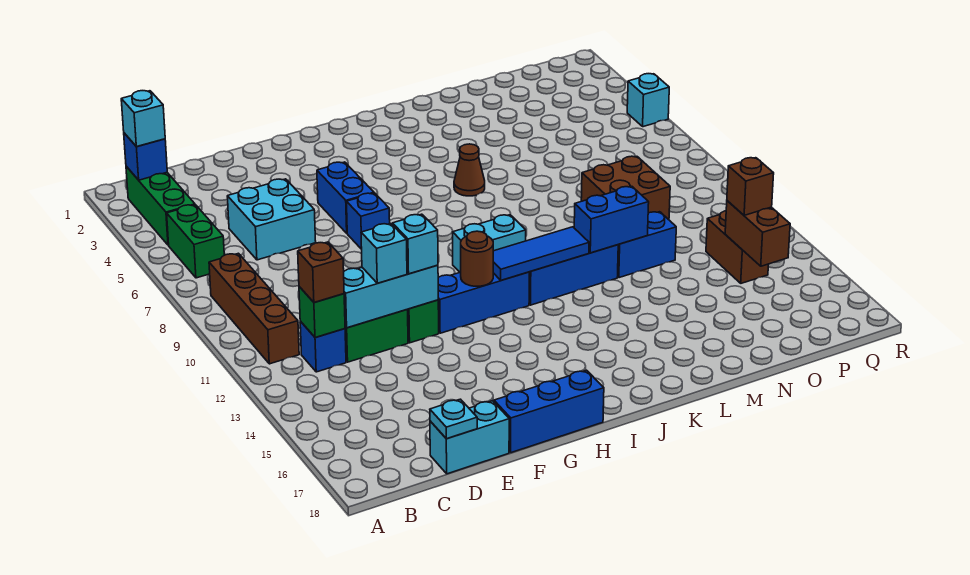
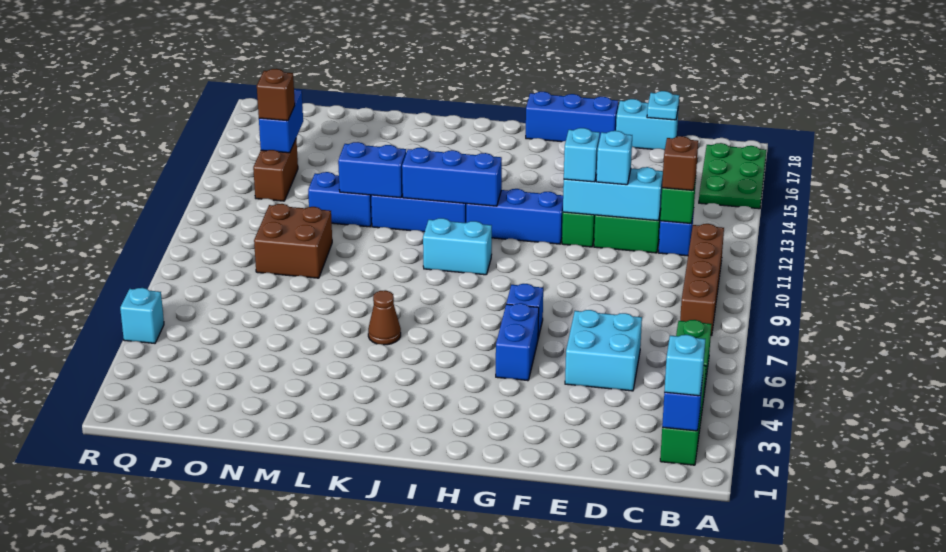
none -> green 2x3 plate [699,143,766,209]
brown 1x1 round brick [461,231,493,286] -> none
blue 1x3 tile [493,227,589,280] -> blue 1x3 brick [402,148,502,206]
brown 1x2 brick [725,201,790,266] -> blue 1x2 brick [259,89,303,153]

